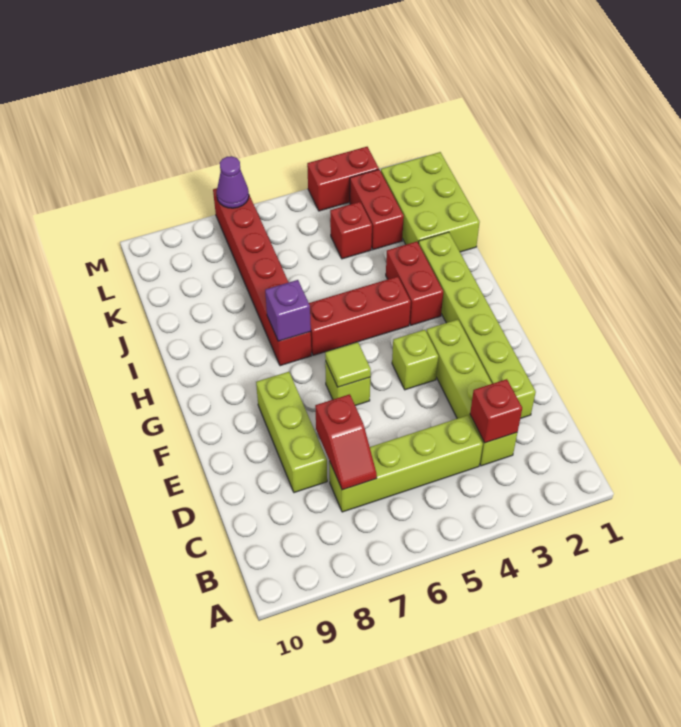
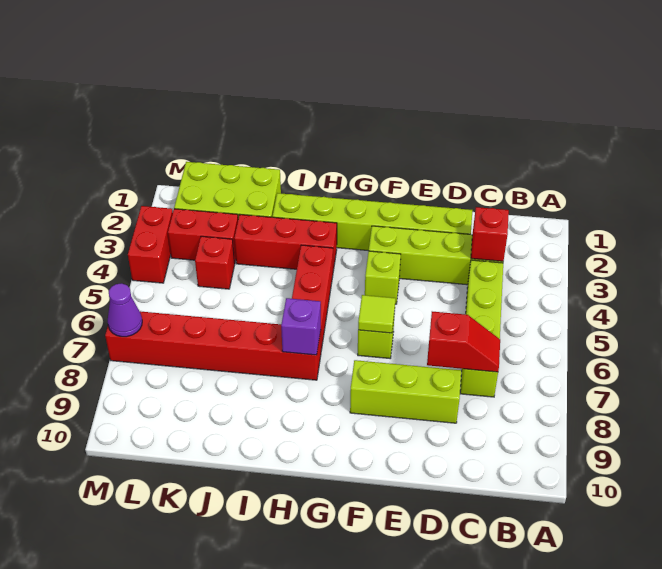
red 1x2 brick [386,242,443,325] -> red 1x3 brick [234,215,337,271]

